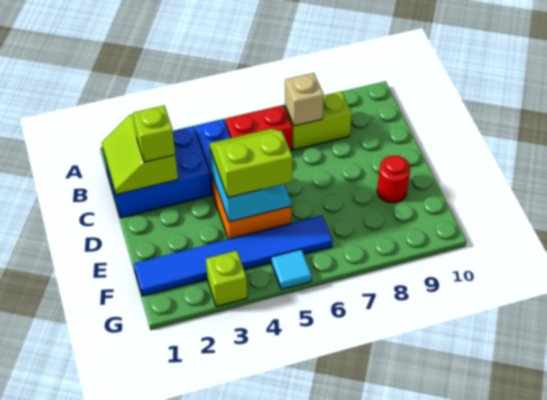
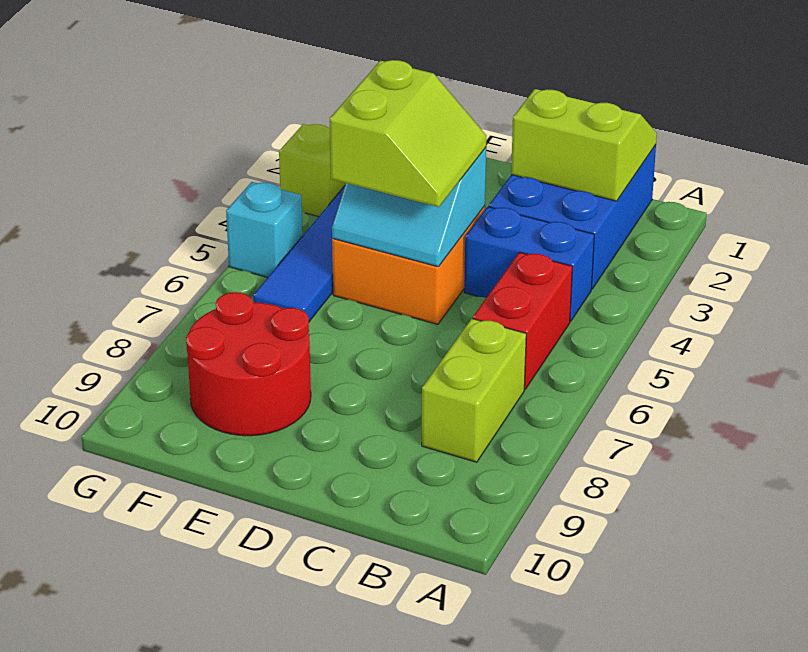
tan 1x1 brick [285,73,324,126] -> none
lime 1x1 brick [133,106,175,162] -> none
red 1x1 round brick [377,156,411,203] -> red 2x2 round brick [186,292,311,436]
cyan 1x1 tile [272,249,312,289] -> cyan 1x1 brick [226,182,302,278]

